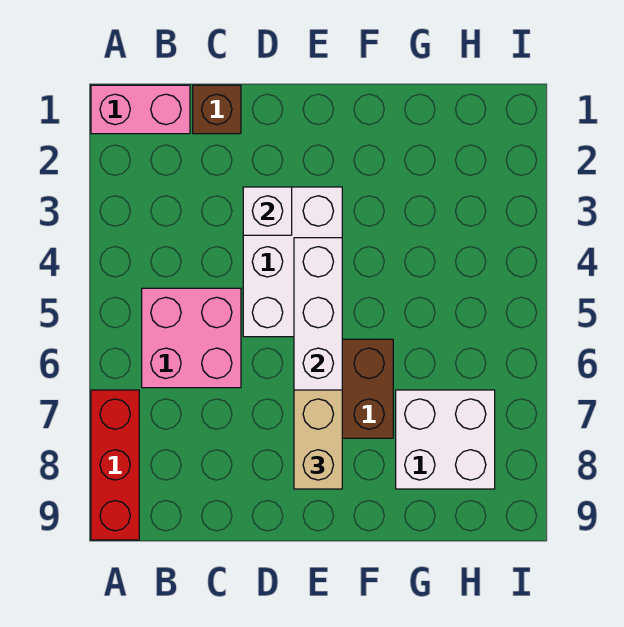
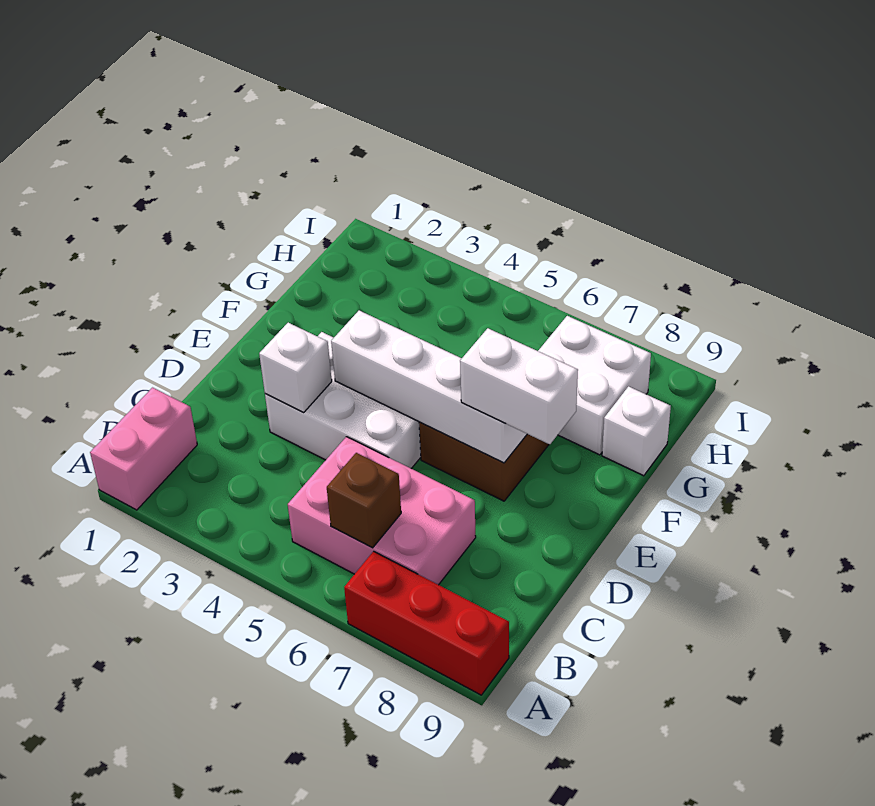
pink 2x2 brick [142,288,241,388] -> pink 2x3 brick [288,437,476,585]
brown 1x1 brick [193,85,241,134] -> brown 1x1 brick moved to [327,453,401,548]
tan 1x2 brick [294,390,342,489] -> white 1x2 brick [460,328,578,444]
none -> white 1x1 brick [602,386,671,476]

